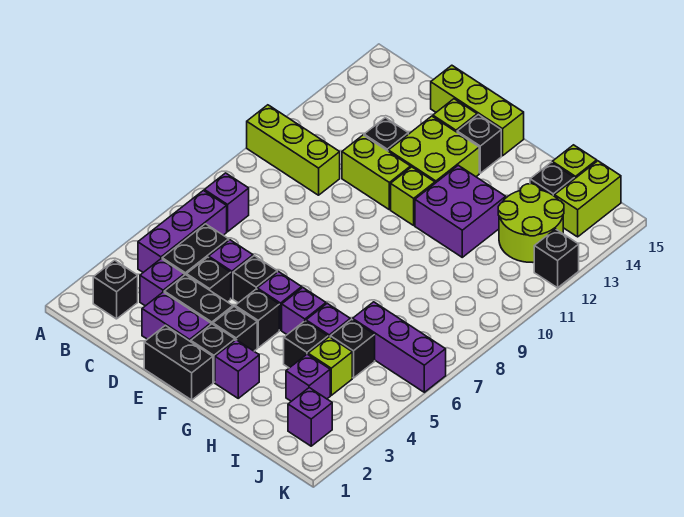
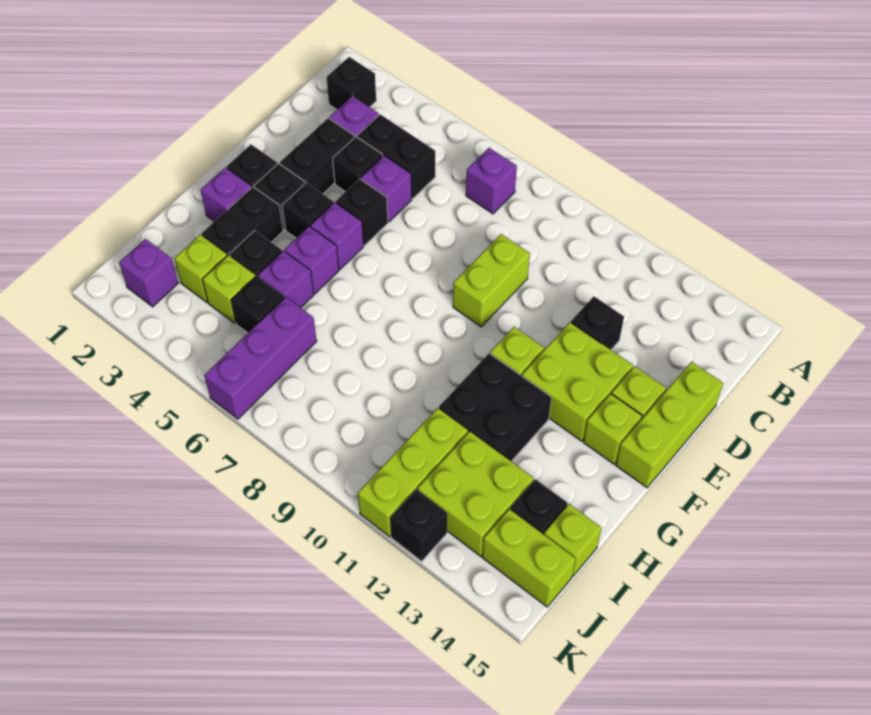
lime 1x3 brick [247,105,340,195] -> lime 1x3 brick moved to [358,408,468,537]
purple 1x3 brick [138,191,227,272] -> none
purple 1x2 brick [142,292,211,342] -> none
lime 1x2 brick [342,135,411,210] -> lime 1x2 brick moved to [453,234,530,327]
black 1x2 brick [144,325,213,400] -> black 1x2 brick moved to [202,187,283,256]
black 1x1 brick [457,115,501,173] -> lime 1x1 brick [583,394,642,464]
purple 2x2 brick [415,165,506,257] -> black 2x2 brick [439,353,552,461]
purple 1x1 brick [286,354,330,401] -> lime 1x1 brick [175,235,227,302]
lime 2x2 round brick [498,184,564,262] -> lime 2x2 brick [418,431,534,556]

